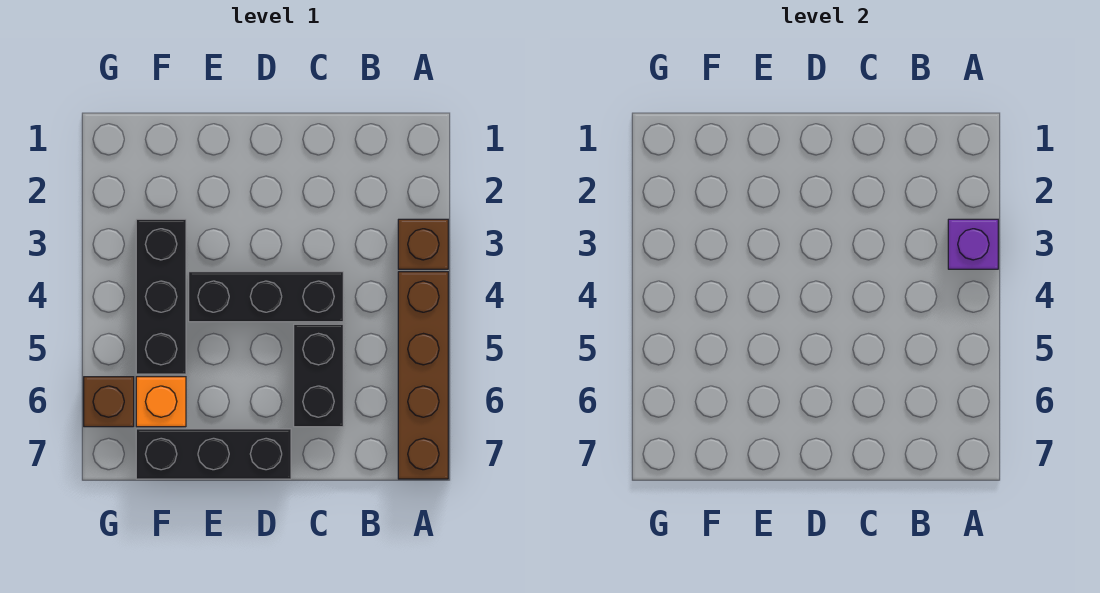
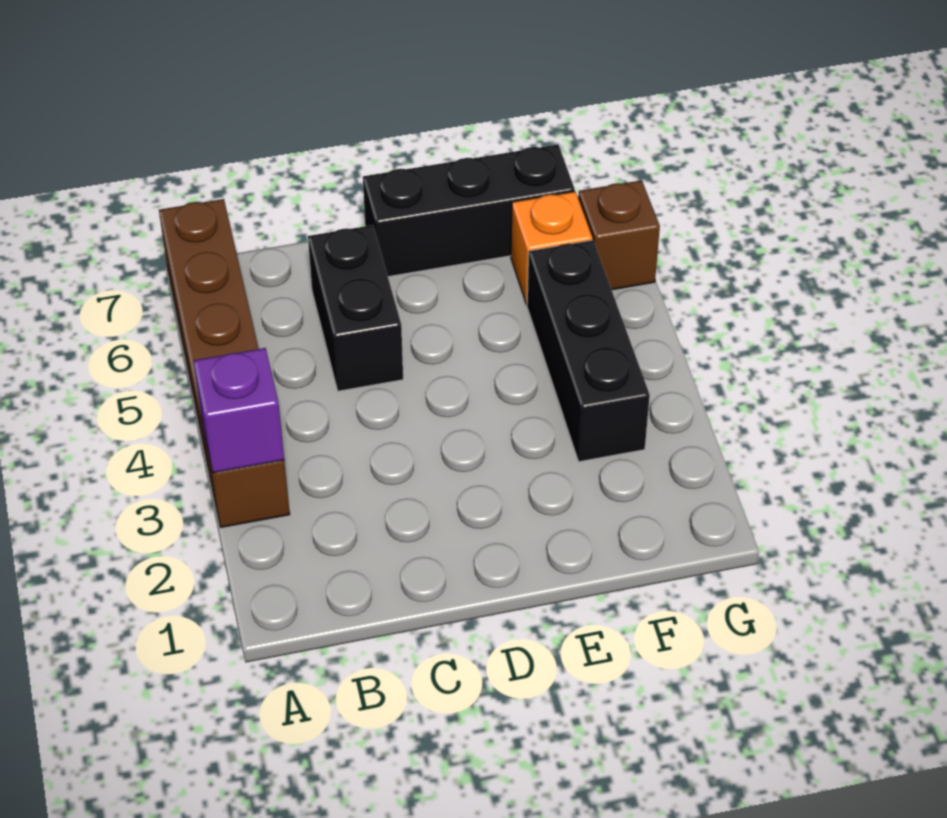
black 1x3 brick [189,272,343,322] -> none

